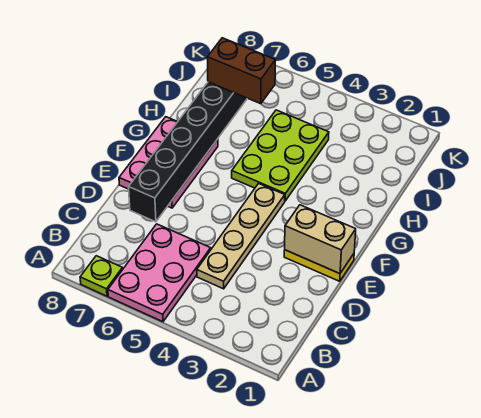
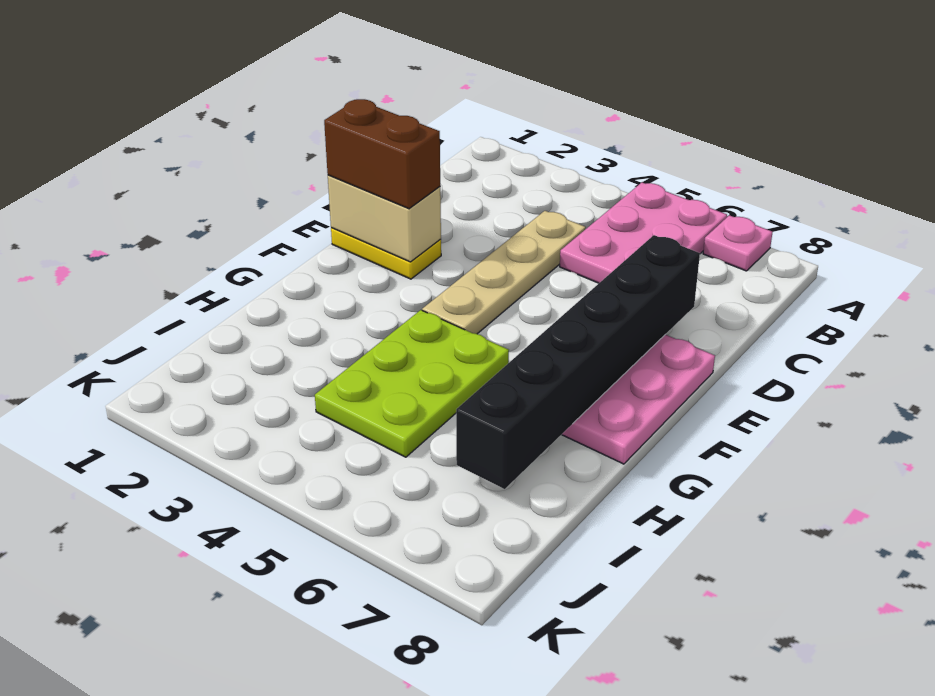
lime 1x1 plate [80,256,123,296] -> pink 1x1 plate [703,215,772,271]
brown 1x2 brick [207,38,275,104] -> brown 1x2 brick moved to [324,99,440,209]

